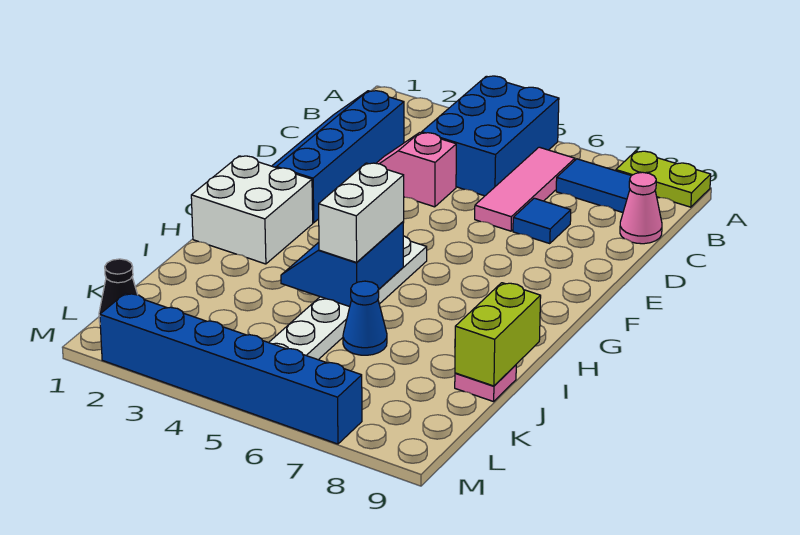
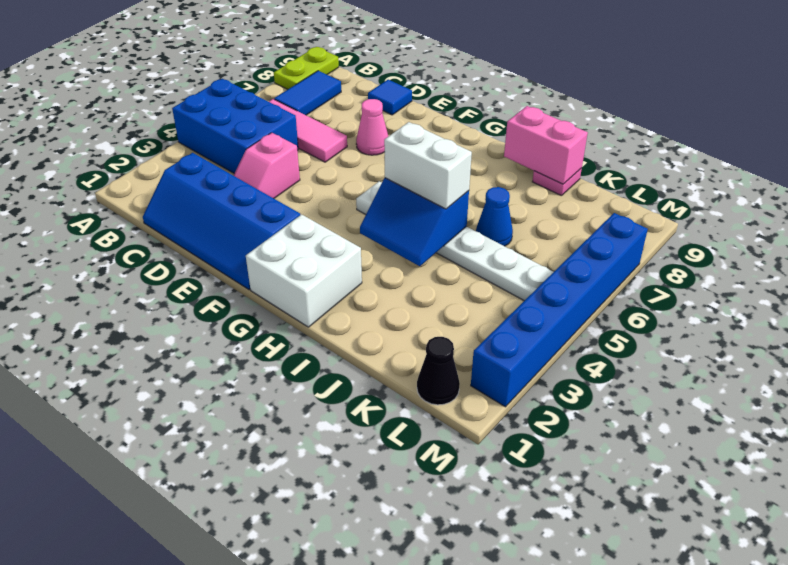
pink 1x1 cone [620,172,662,244] -> pink 1x1 cone moved to [356,99,388,155]
blue 1x1 tile [513,198,571,244] -> blue 1x1 tile moved to [368,80,412,115]
lime 1x2 brick [455,283,541,386] -> pink 1x2 brick [504,106,588,184]

